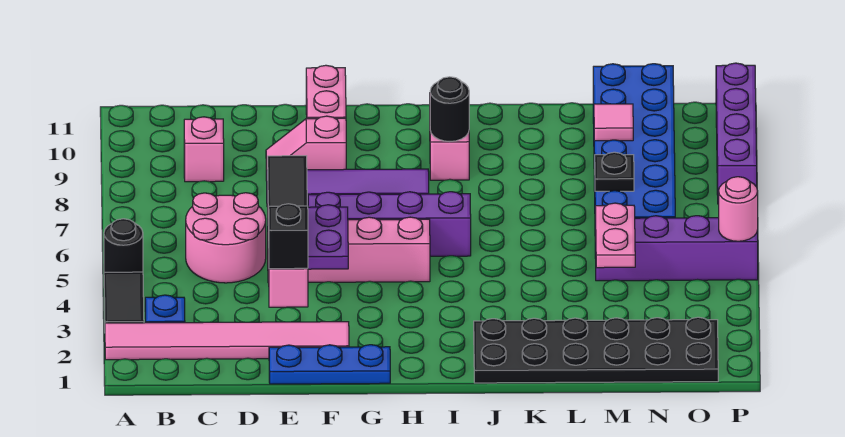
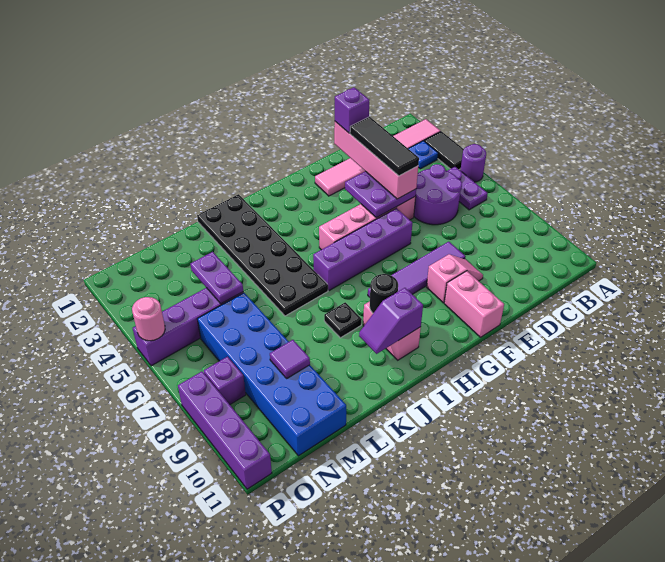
black 1x1 round brick [104,219,143,272] -> purple 1x1 round brick [460,144,486,182]
none -> purple 1x2 plate [448,167,488,210]
pink 2x2 round brick [186,193,266,283] -> purple 2x2 round brick [414,164,462,225]
pink 1x1 brick [184,117,224,182] -> none
blue 1x3 plate [269,345,390,384] -> none
black 1x1 brick [268,204,308,269] -> purple 1x1 brick [335,87,369,133]
none -> purple 1x2 slope [359,288,423,354]
black 2x6 plate [474,317,718,383] -> black 2x6 plate turned to [197,194,328,316]
pink 1x2 plate [595,203,635,268] -> purple 1x2 plate [190,252,243,304]
black 1x1 plate [595,152,634,191] -> black 1x1 plate moved to [324,302,362,338]
pink 1x1 tile [594,104,633,141] -> purple 1x1 tile [270,340,310,378]
none -> purple 1x1 brick [204,357,246,404]

